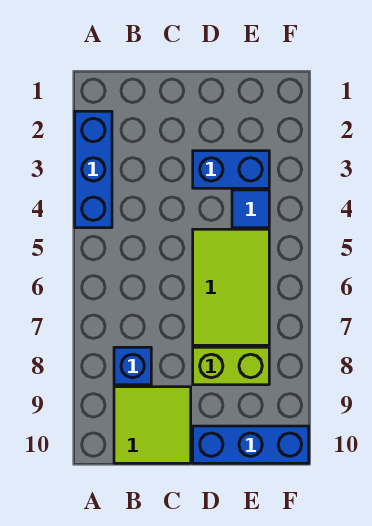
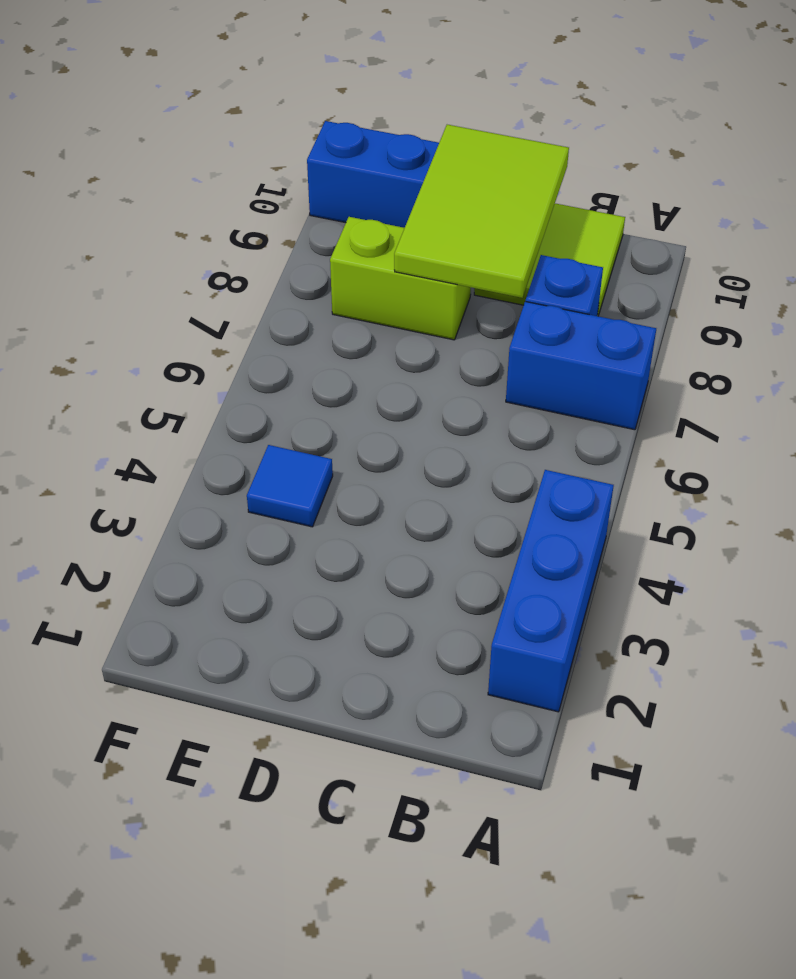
blue 1x2 brick [193,151,269,188] -> blue 1x2 brick moved to [506,301,656,430]
lime 2x3 tile [193,229,269,345] -> lime 2x3 tile moved to [394,125,569,298]

